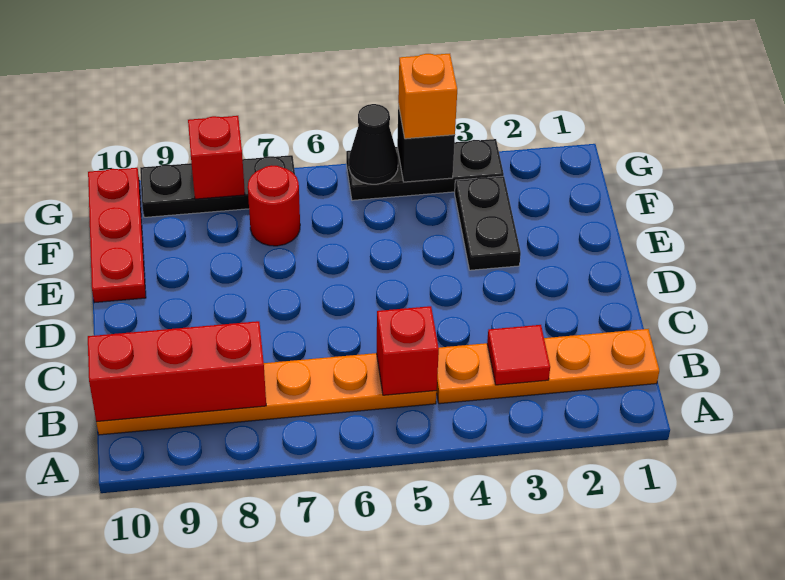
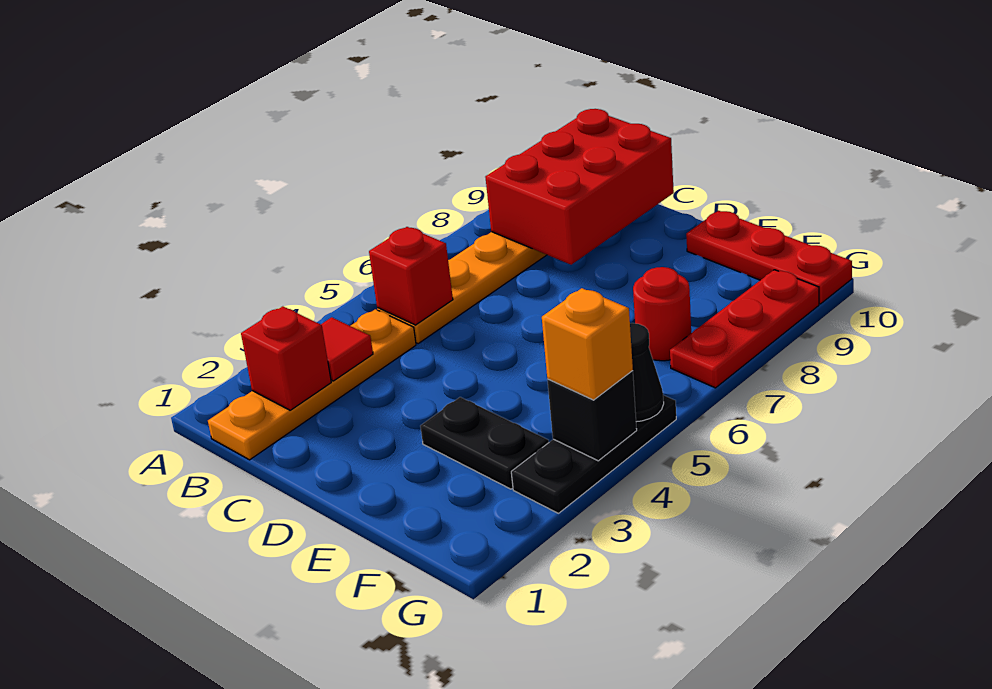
red 1x3 brick [88,321,266,422] -> red 2x3 brick [485,109,674,265]
black 1x3 plate [140,155,295,217] -> red 1x3 plate [670,270,819,388]
red 1x1 brick [188,116,245,199] -> red 1x1 brick moved to [241,306,331,410]

